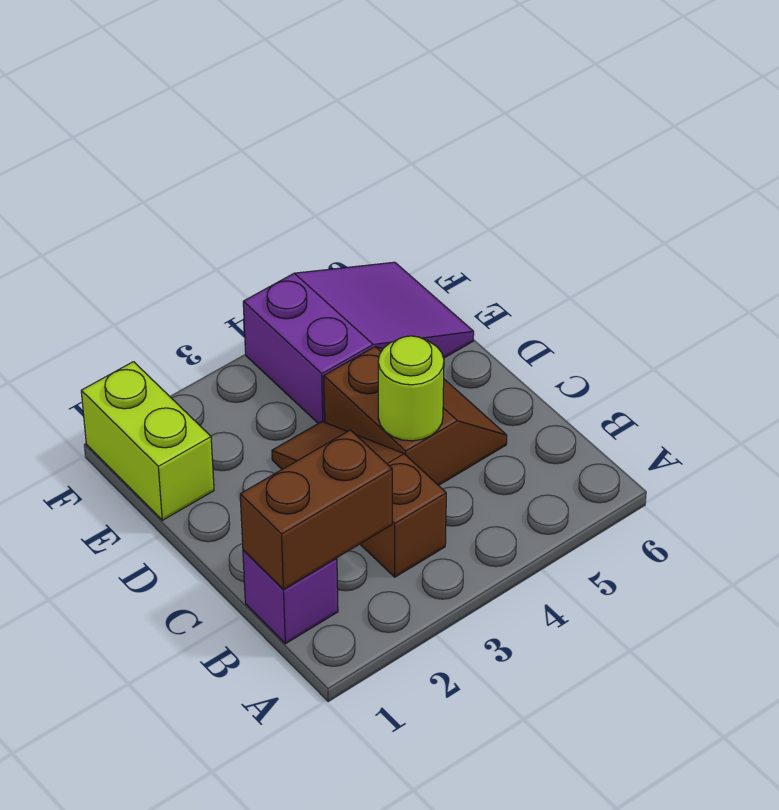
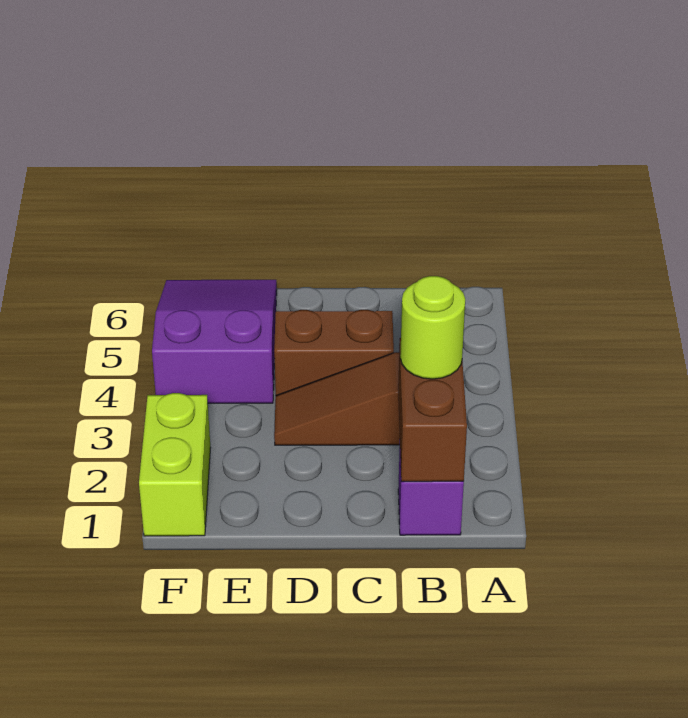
lime 1x1 round brick [378,336,444,441] -> lime 1x1 round brick moved to [400,276,465,379]
lime 1x2 brick [81,362,214,520] -> lime 1x2 brick turned to [139,393,211,536]

